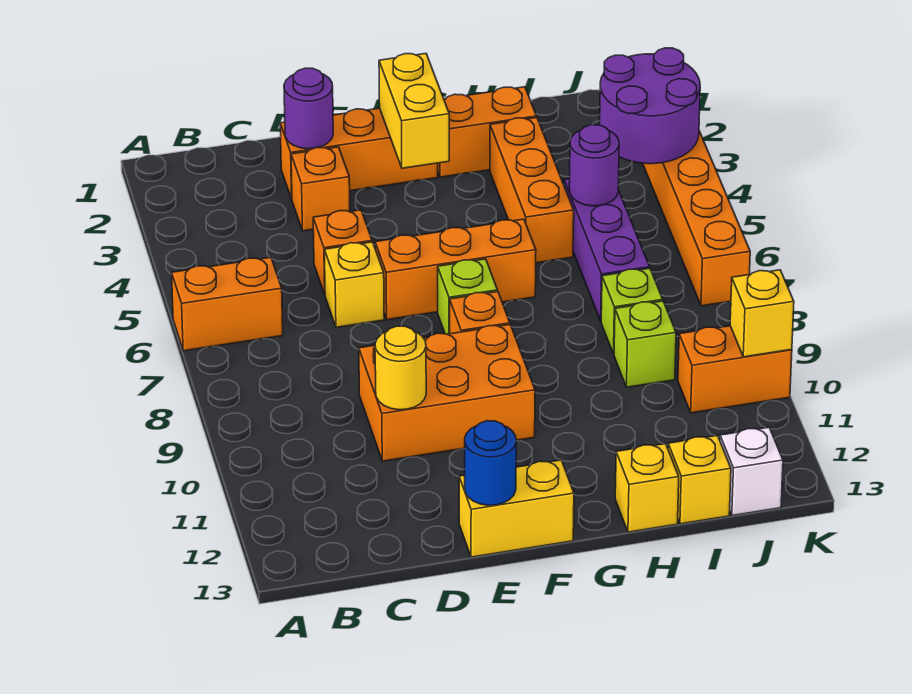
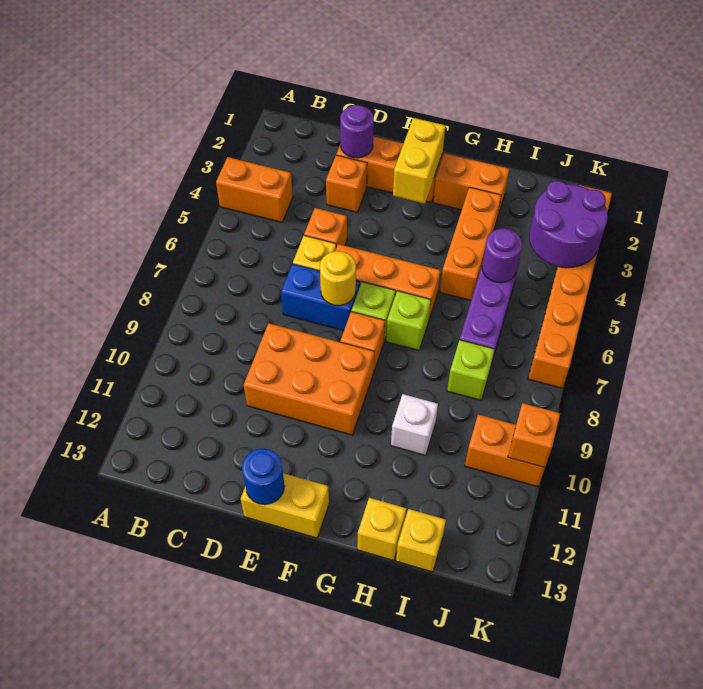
orange 1x2 brick [172,257,283,351] -> orange 1x2 brick moved to [216,157,293,222]
none -> blue 1x2 brick [281,264,360,331]
yellow 1x1 round brick [375,326,426,410] -> yellow 1x1 round brick moved to [320,251,356,306]
lime 1x1 brick [614,301,676,387] -> lime 1x1 brick moved to [386,291,431,350]
white 1x1 brick [720,427,783,516] -> white 1x1 brick moved to [391,394,438,455]
yellow 1x1 brick [730,270,794,357] -> orange 1x1 brick [508,403,560,468]

